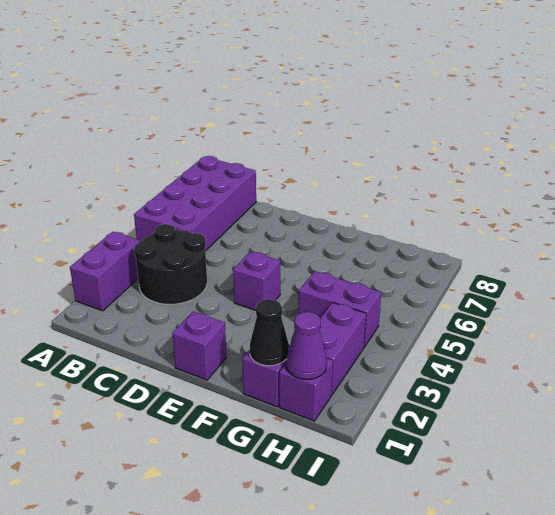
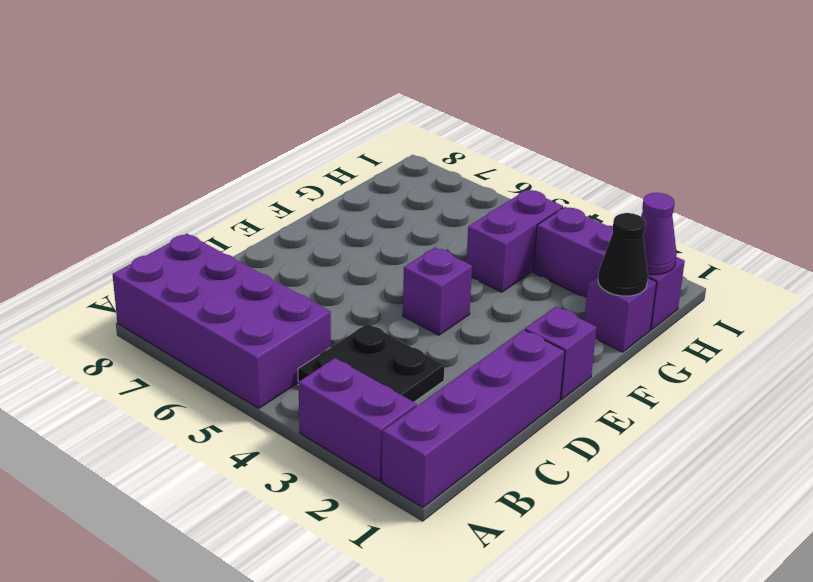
none -> purple 1x4 brick [382,330,565,507]
black 2x2 round brick [134,224,207,304] -> black 2x2 plate [298,323,445,402]

